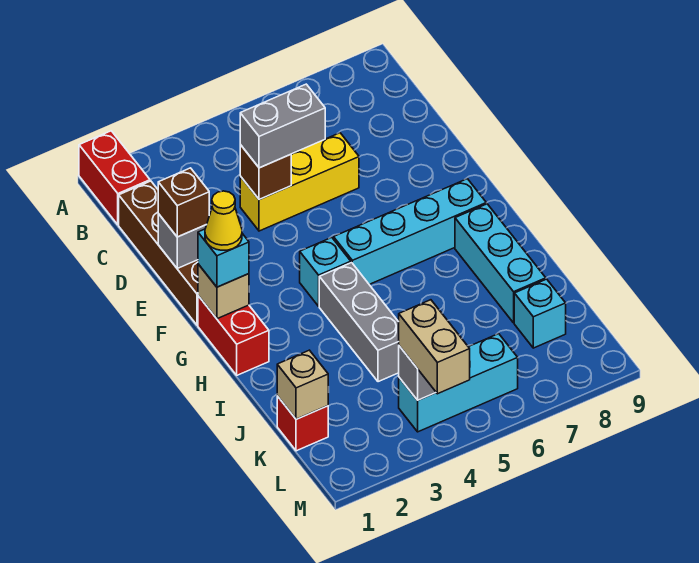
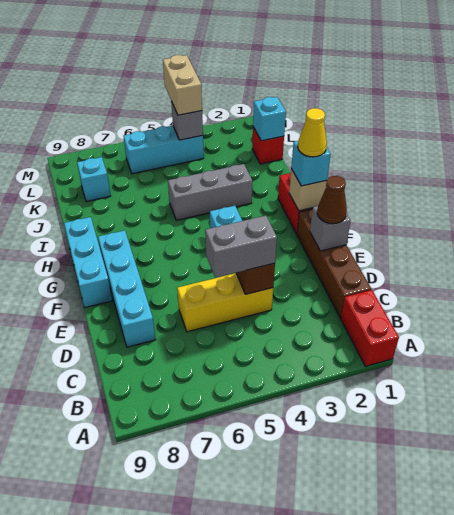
brown 1x1 brick [158,168,209,237] -> brown 1x1 cone [317,176,347,224]
cyan 1x4 brick [334,179,486,284] -> cyan 1x4 brick turned to [98,230,155,347]
grey 1x3 brick [319,263,399,382] -> grey 1x3 brick turned to [168,164,252,220]
cyan 1x3 brick [455,204,546,323] -> cyan 1x3 brick moved to [64,217,112,308]
tan 1x1 brick [277,350,328,419] -> cyan 1x1 brick [253,97,286,141]

